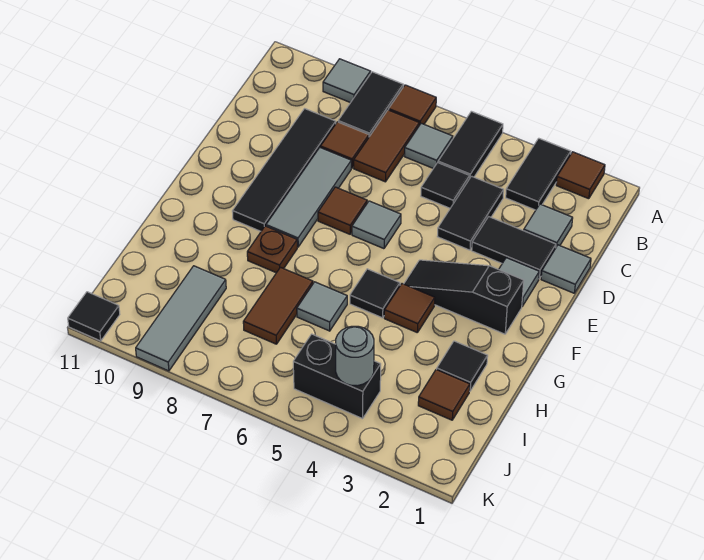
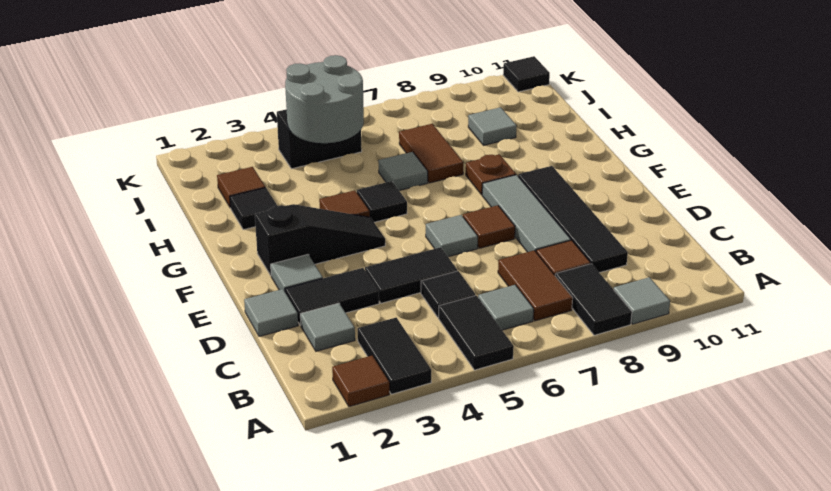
brown 1x1 tile [389,85,436,125] -> none
black 1x2 tile [437,176,504,250] -> black 1x2 tile turned to [365,247,457,303]
grey 1x3 tile [136,266,226,371] -> grey 1x1 tile [468,107,517,145]
grey 1x1 round brick [336,326,374,386] -> grey 2x2 round brick [285,55,364,143]

